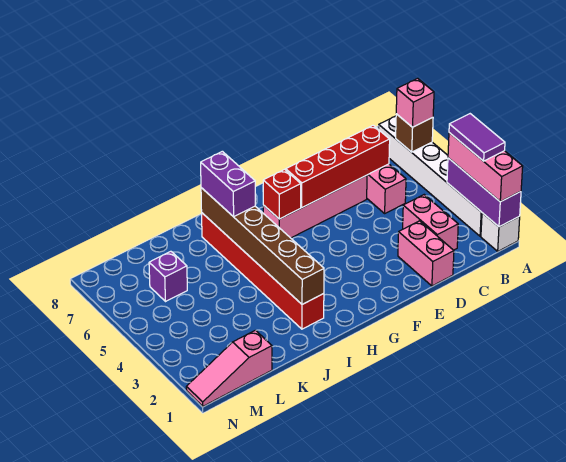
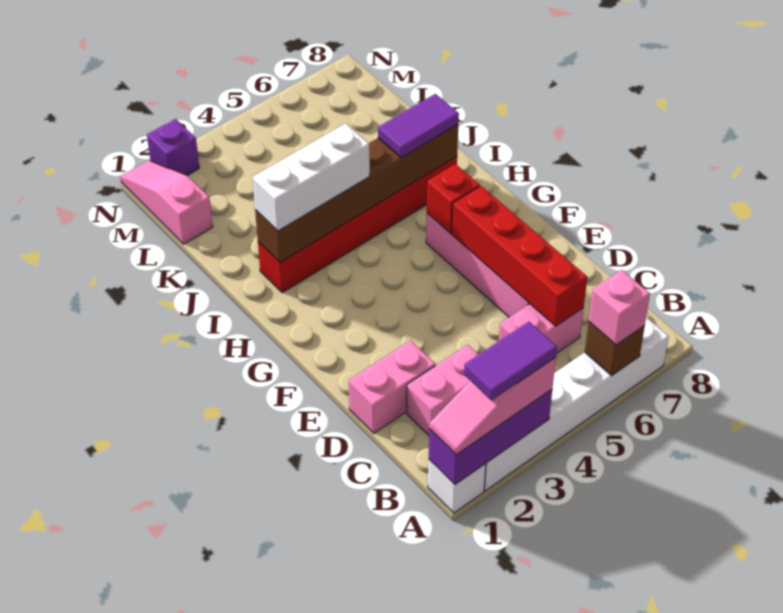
pink 1x3 brick [448,133,523,202] -> pink 1x3 slope [429,357,556,455]
none -> white 1x3 brick [252,123,370,231]
purple 1x2 brick [201,151,255,217] -> purple 1x2 tile [378,94,459,158]
purple 1x1 brick [149,251,187,301] -> purple 1x1 brick moved to [147,119,199,176]

